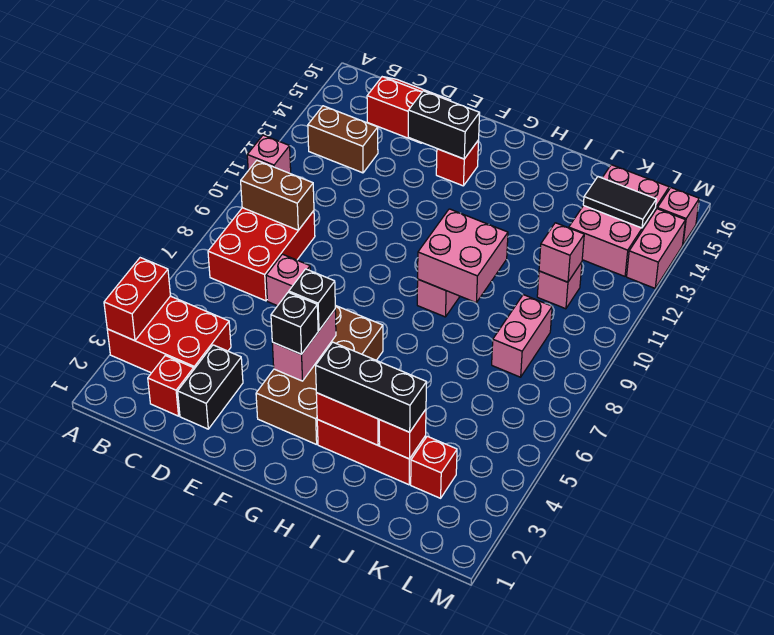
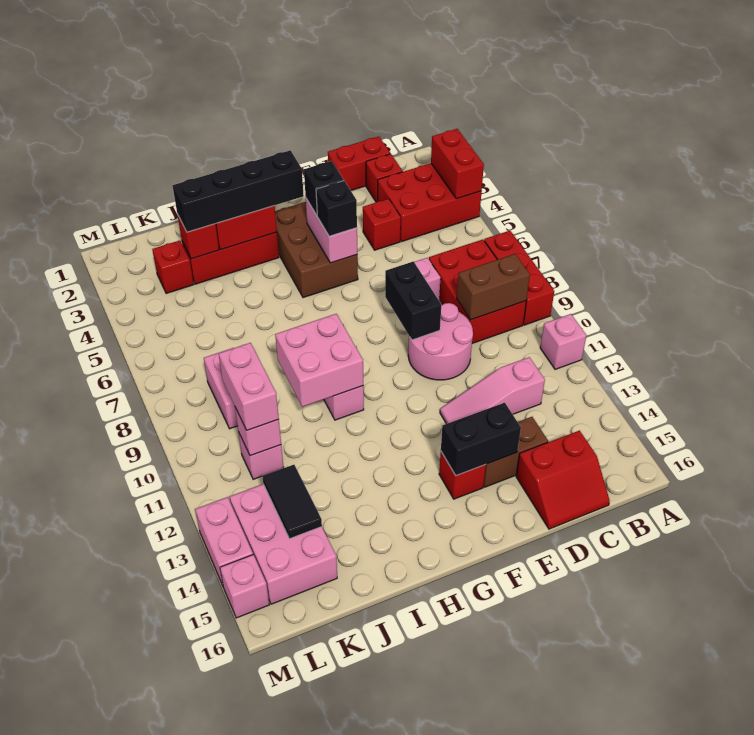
none -> red 1x3 brick [484,231,554,325]
brown 1x2 brick [308,106,378,173] -> brown 1x2 brick moved to [484,417,548,487]
none -> red 1x2 brick [328,137,390,190]
none -> pink 1x3 slope [440,357,545,424]
black 1x2 brick [178,345,243,429] -> black 1x2 brick moved to [385,261,441,340]
none -> red 1x1 brick [363,199,401,250]
none -> pink 2x2 round brick [408,303,473,380]
brown 2x4 brick [256,305,383,445] -> brown 2x3 brick [275,202,358,298]
black 1x3 brick [316,342,426,432] -> black 1x4 brick [172,150,304,232]
none -> pink 1x2 brick [219,343,279,430]
black 1x2 tile [583,177,656,228] -> black 1x2 tile turned to [262,465,322,539]

